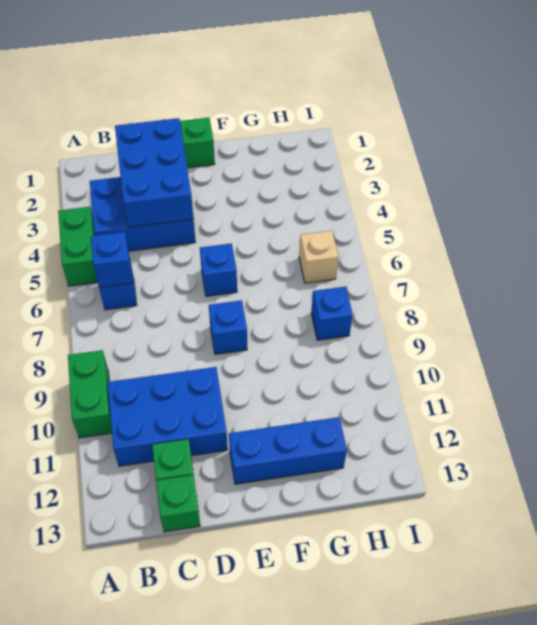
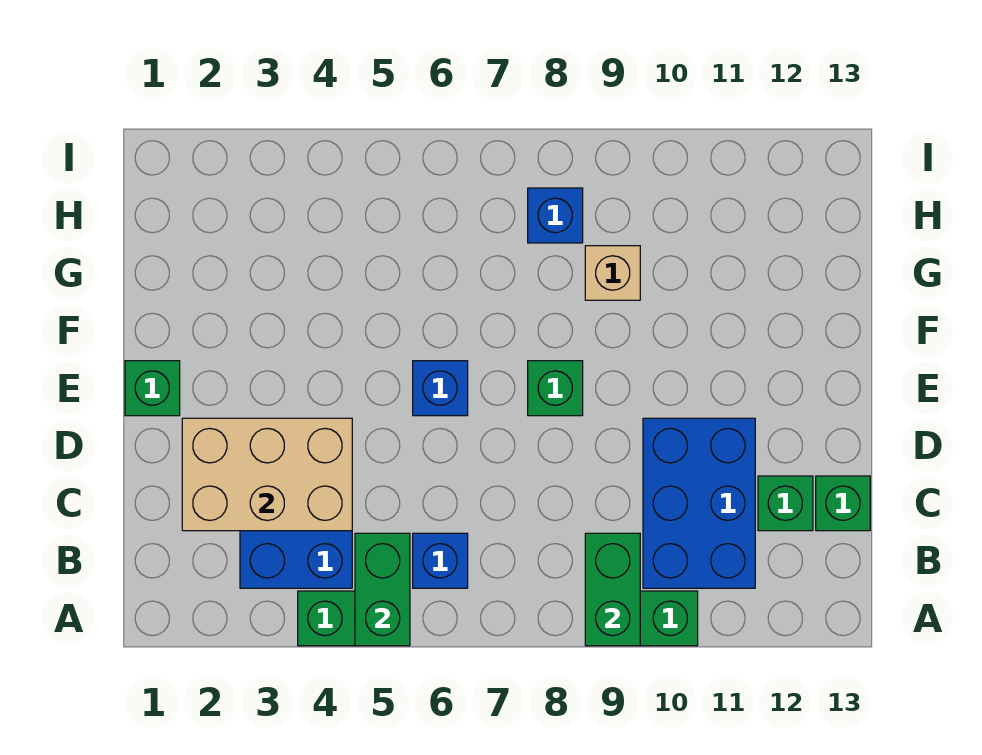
none -> green 1x2 brick [355,533,410,646]
none -> green 1x2 brick [585,533,640,646]
blue 1x1 brick [91,232,132,288] -> none
blue 2x3 brick [115,118,193,227] -> tan 2x3 brick [182,418,352,531]
blue 1x1 brick [209,300,247,354] -> green 1x1 brick [528,361,583,416]
blue 1x3 brick [229,417,347,484] -> none
tan 1x1 brick [299,231,338,283] -> tan 1x1 brick moved to [585,246,640,300]

